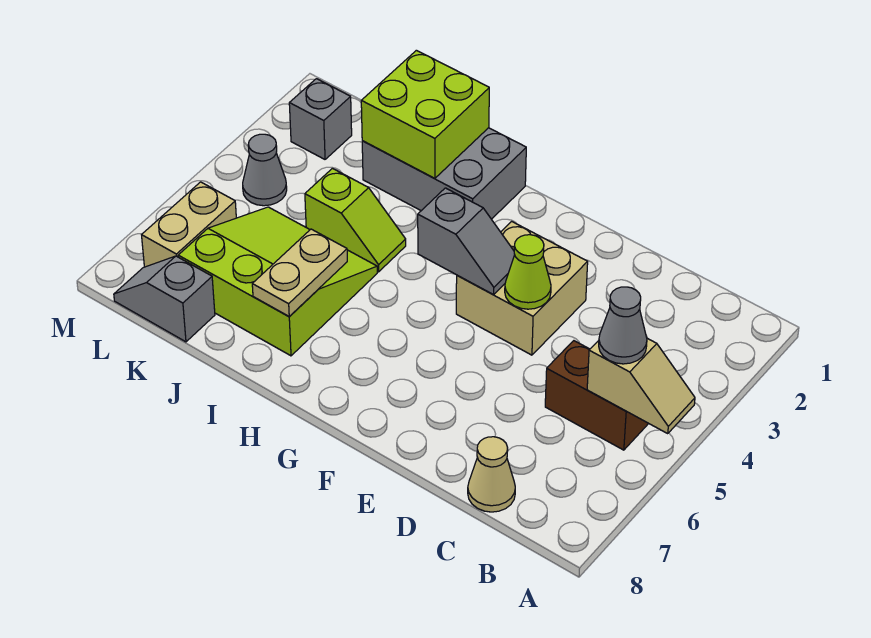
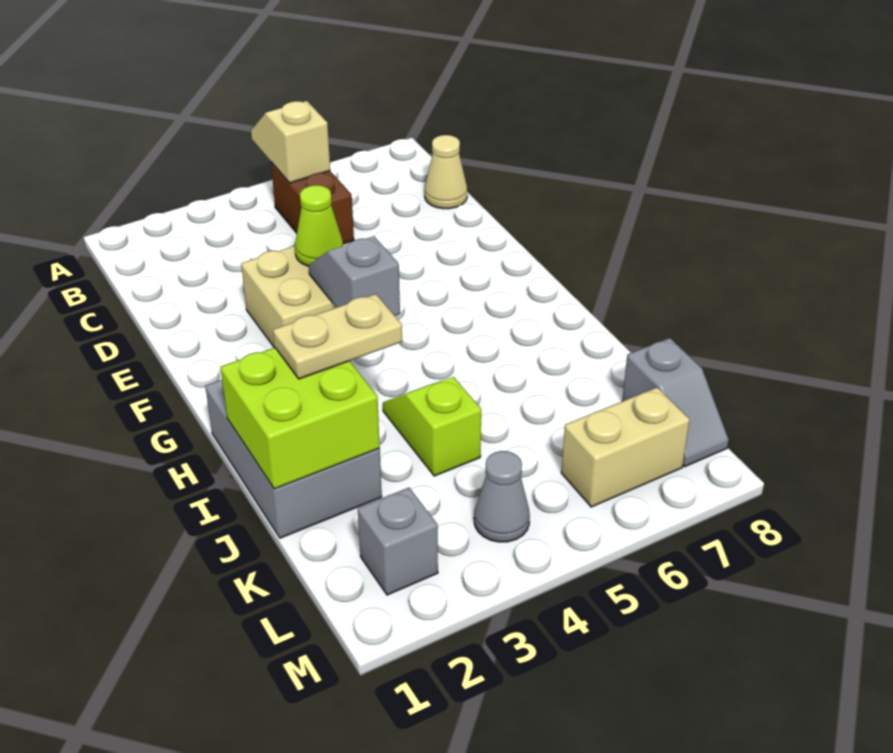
grey 1x1 cone [599,287,647,364] -> none
lime 3x3 slope [178,207,377,356] -> none
tan 1x2 plate [252,229,347,317] -> tan 1x2 plate moved to [273,294,402,379]

